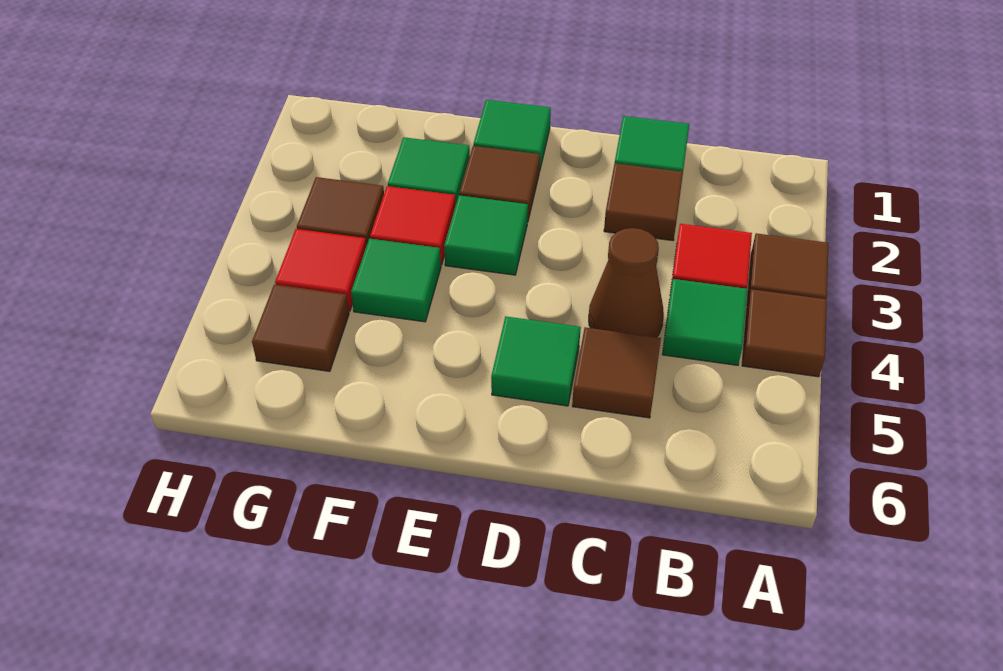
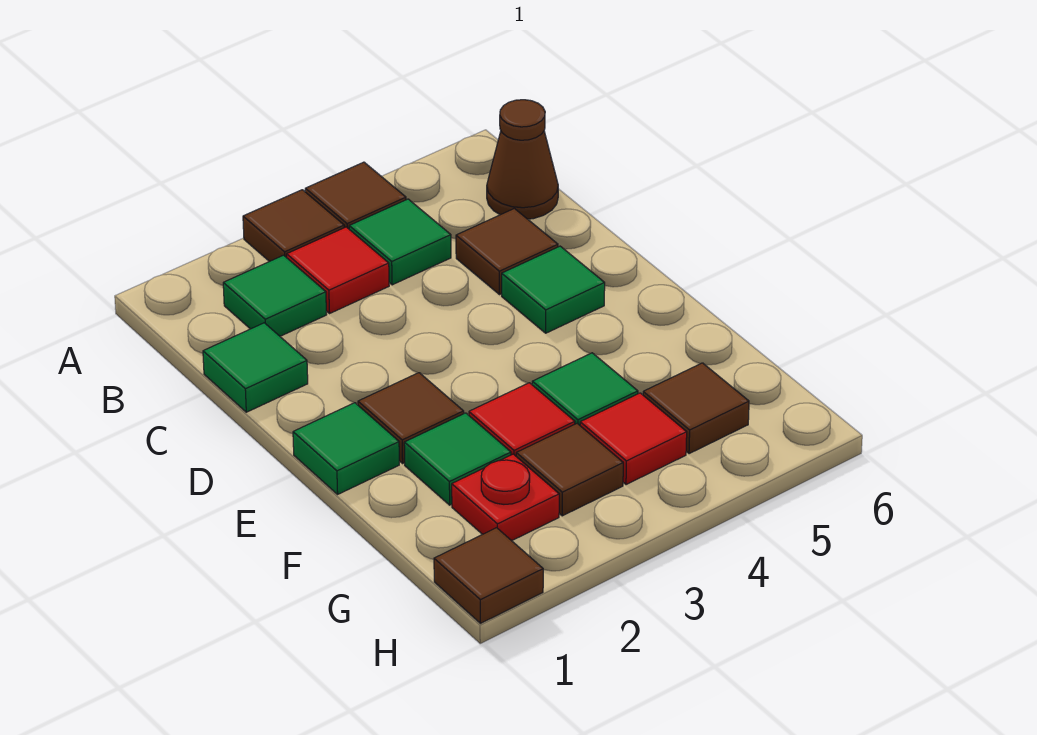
brown 1x1 tile [604,163,683,241] -> brown 1x1 tile moved to [434,528,543,623]
brown 1x1 cone [589,228,664,337] -> brown 1x1 cone moved to [487,100,558,219]
green 1x1 tile [444,195,528,275] -> green 1x1 tile moved to [223,255,327,336]
none -> red 1x1 plate [452,454,559,541]

